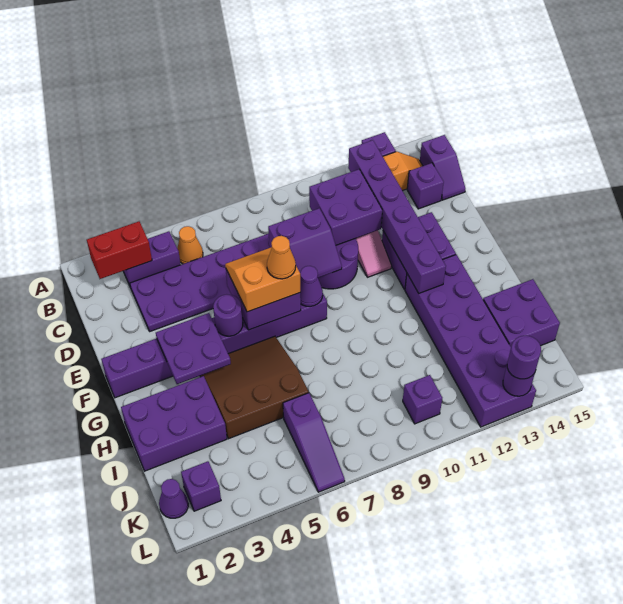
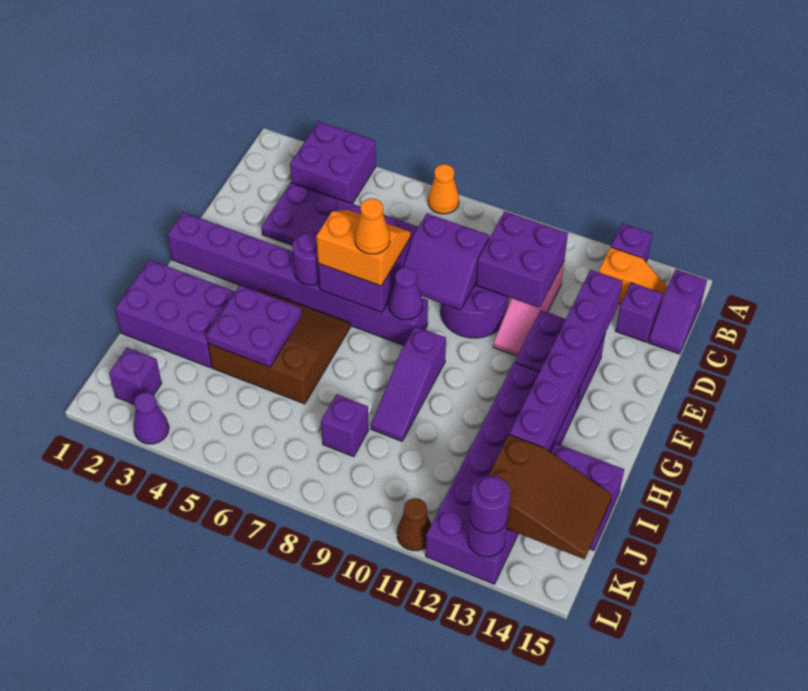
red 1x2 brick [87,221,152,279] -> none
purple 1x2 brick [123,231,181,286] -> purple 2x2 brick [290,122,376,204]
orange 1x1 cone [177,226,203,264] -> orange 1x1 cone moved to [428,164,459,214]
purple 1x6 brick [348,140,446,293] -> purple 1x6 brick moved to [509,270,622,451]
purple 2x2 plate [156,313,231,384] -> purple 2x2 plate moved to [207,285,302,367]
purple 1x3 slope [283,393,345,492] -> purple 1x3 slope moved to [371,326,446,441]
none -> brown 2x3 slope [488,435,612,559]
purple 1x1 cone [159,479,188,518] -> purple 1x1 cone moved to [134,392,169,444]
purple 1x1 brick [403,375,442,424] -> purple 1x1 brick moved to [321,394,369,457]
none -> brown 1x1 cone [397,498,431,551]

